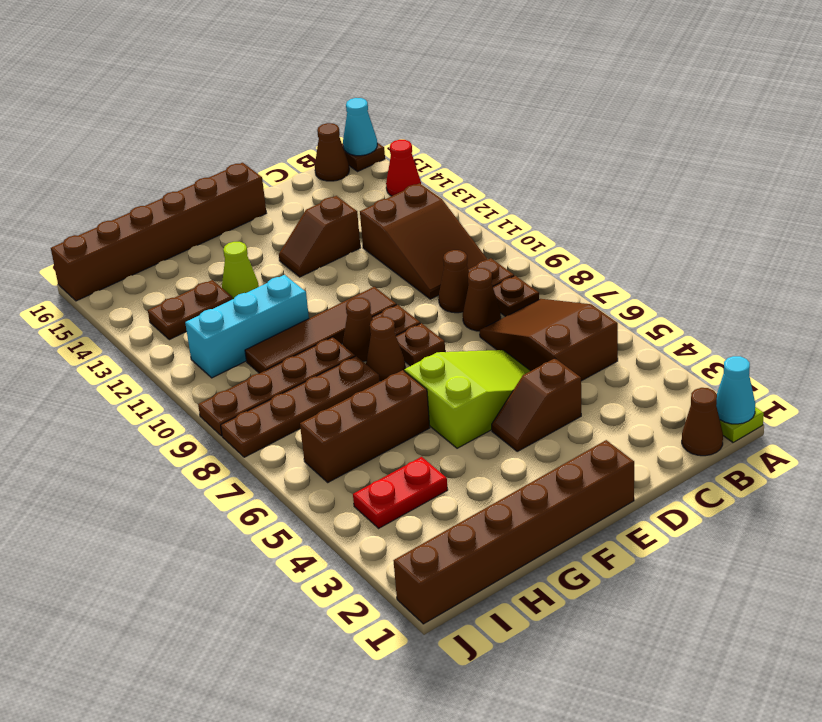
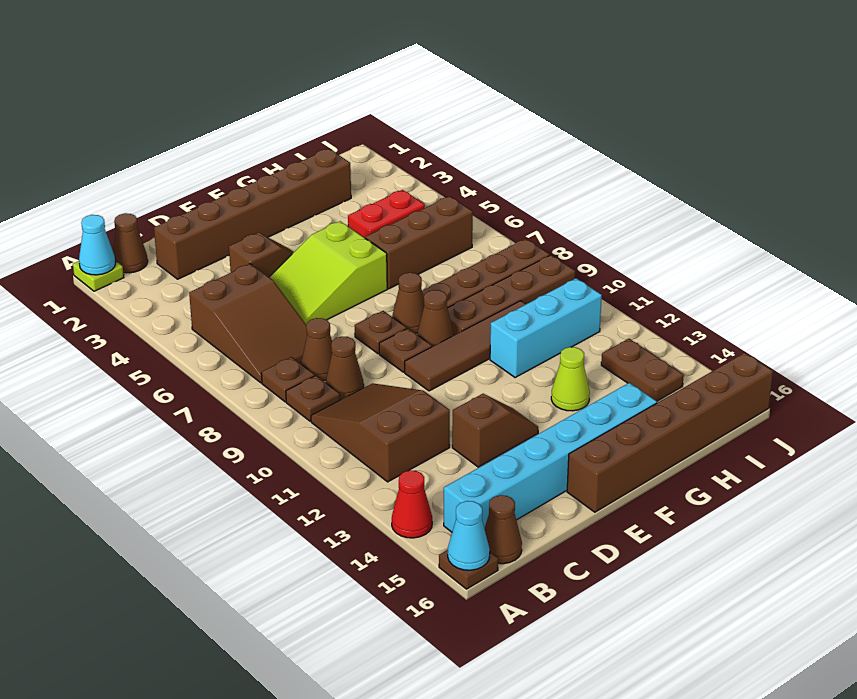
none -> cyan 1x6 brick [444,383,657,532]
brown 1x6 brick [394,440,634,624] -> brown 1x6 brick moved to [154,149,351,279]
brown 1x2 plate [148,280,233,340] -> brown 1x2 plate turned to [601,339,684,401]

